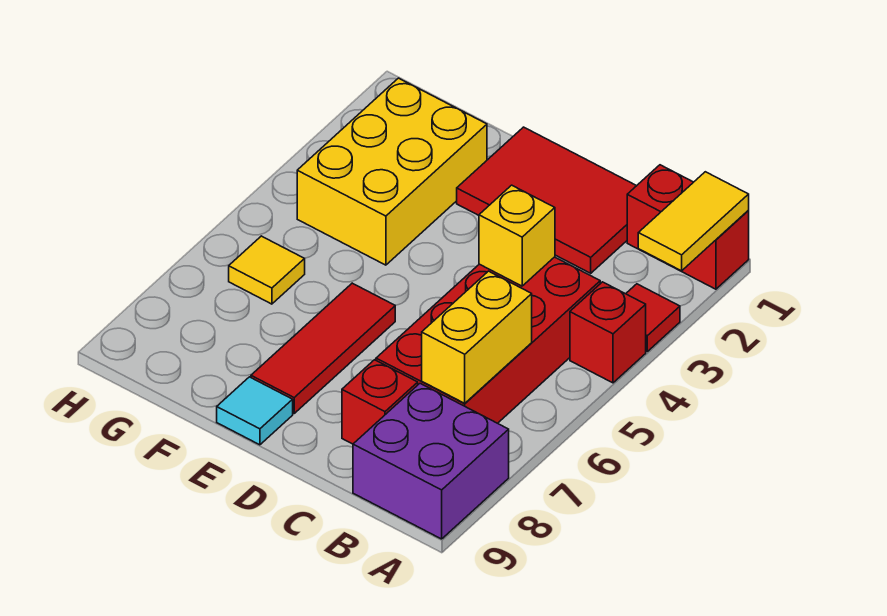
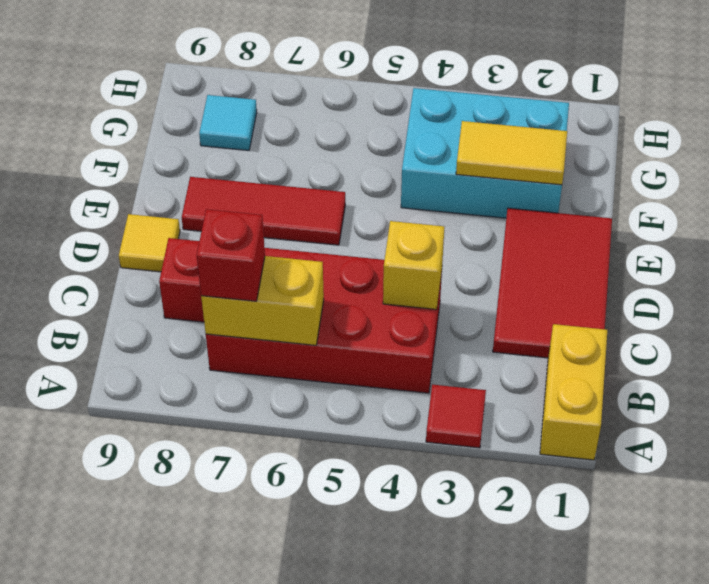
red 1x2 brick [627,165,749,289] -> yellow 1x2 brick [540,324,607,460]
yellow 1x2 tile [638,172,749,271] -> yellow 1x2 tile moved to [456,121,567,185]
red 1x1 brick [570,282,646,383] -> red 1x1 brick moved to [197,209,265,301]
purple 2x2 brick [353,383,509,539] -> none
cyan 1x1 tile [217,377,293,445] -> cyan 1x1 tile moved to [199,95,257,150]
yellow 2x3 brick [297,78,487,265] -> cyan 2x3 brick [401,88,569,218]
yellow 1x1 tile [229,236,305,304] -> yellow 1x1 tile moved to [119,214,180,272]

